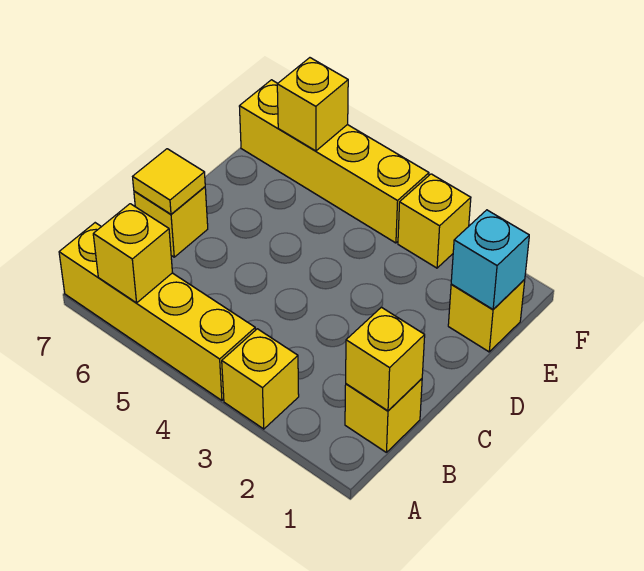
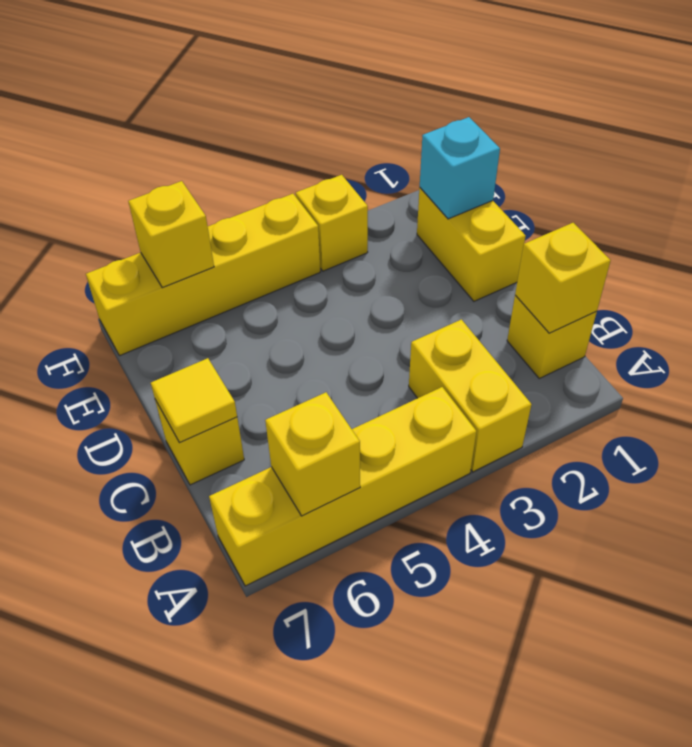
yellow 1x1 brick [222,329,299,429] -> yellow 1x2 brick [409,319,532,472]
yellow 1x1 brick [448,279,525,352] -> yellow 1x2 brick [417,188,526,301]

